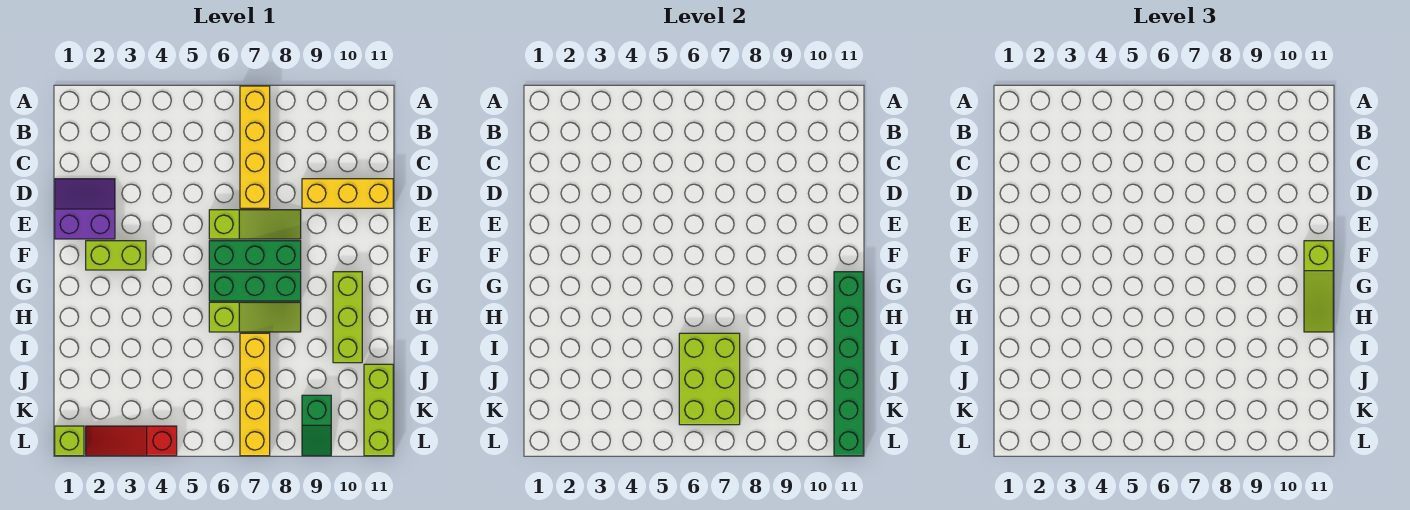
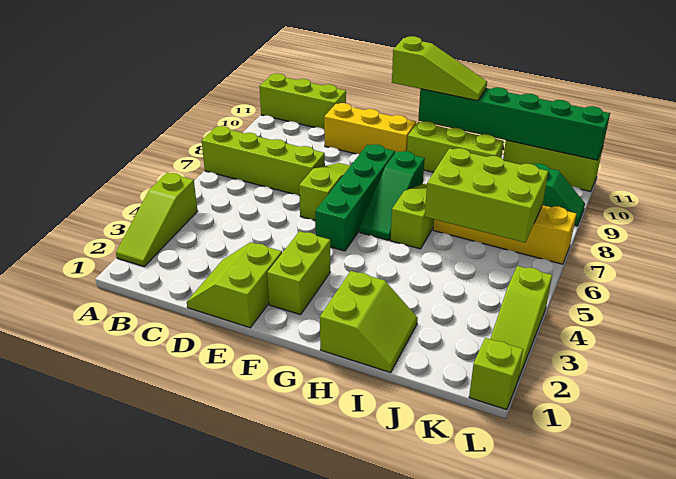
none -> lime 1x3 slope [116,173,198,266]
yellow 1x4 brick [240,86,270,208] -> lime 1x4 brick [202,126,325,196]
none -> lime 1x3 brick [259,73,346,129]
purple 2x2 slope [55,179,115,239] -> lime 2x2 slope [187,242,282,328]
yellow 1x3 brick [302,179,393,208] -> yellow 1x3 brick turned to [324,103,416,154]
green 1x3 brick [209,241,301,270] -> green 1x4 brick [315,144,395,251]
green 1x3 brick [209,272,301,301] -> green 1x3 slope [360,151,425,240]
none -> lime 2x2 slope [320,271,418,373]
red 1x3 slope [86,426,177,456] -> lime 1x3 slope [490,266,552,380]

